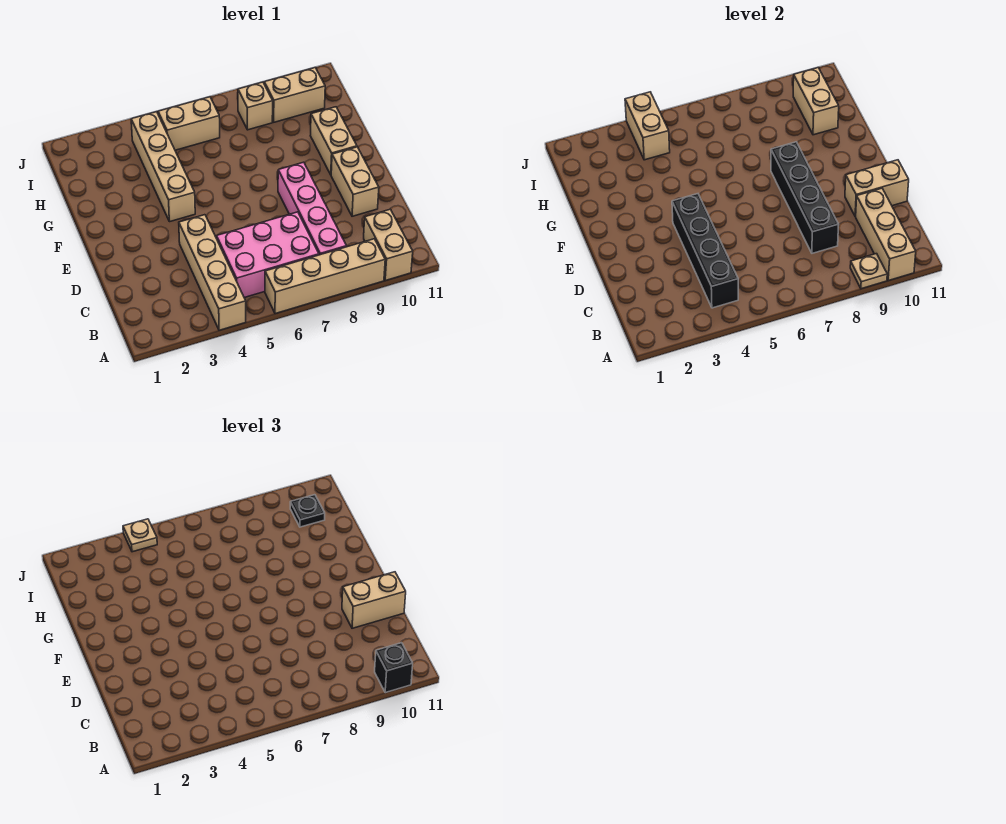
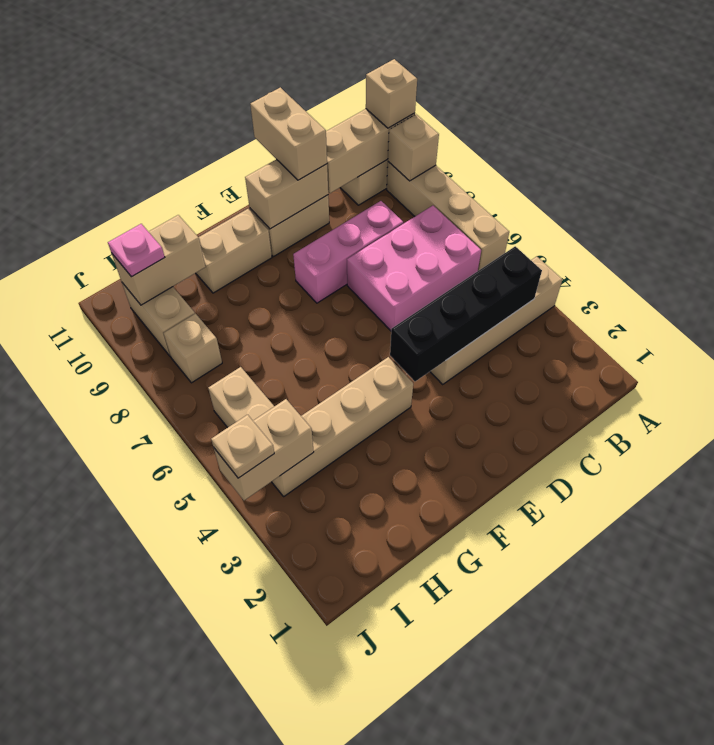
tan 1x1 plate [850,254,887,289] -> tan 1x1 brick [387,114,439,181]
black 1x1 brick [375,643,413,693] -> tan 1x1 brick [366,59,417,128]
pink 2x3 brick [217,212,319,298] -> pink 2x3 brick turned to [347,206,481,331]
pink 1x4 brick [278,162,346,255] -> pink 1x3 brick [293,201,403,303]
black 1x4 brick [771,142,839,253] -> none
tan 1x2 brick [845,160,909,216] -> tan 1x2 brick turned to [245,159,328,229]
black 1x1 plate [290,495,325,527] -> pink 1x1 plate [108,224,165,277]

